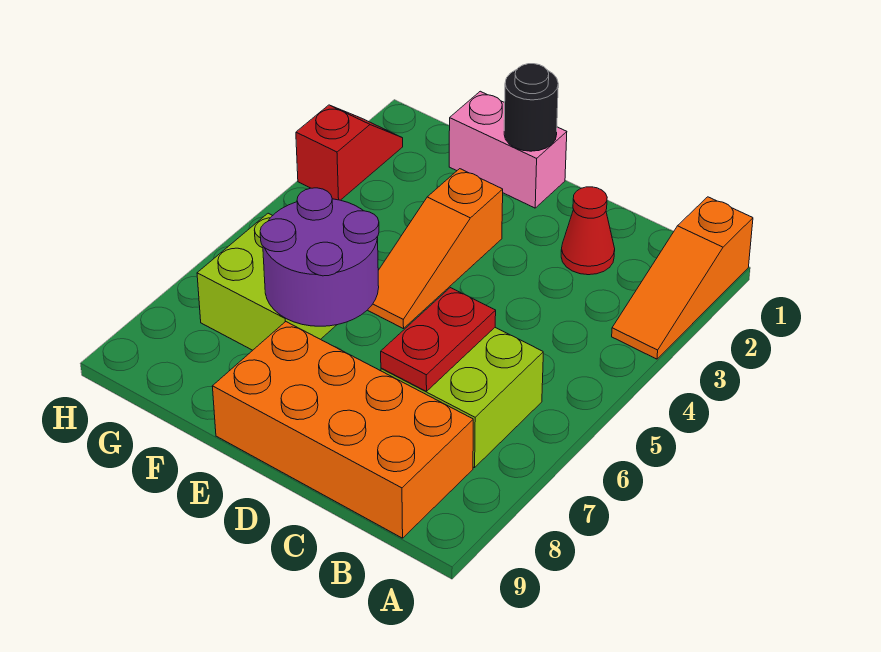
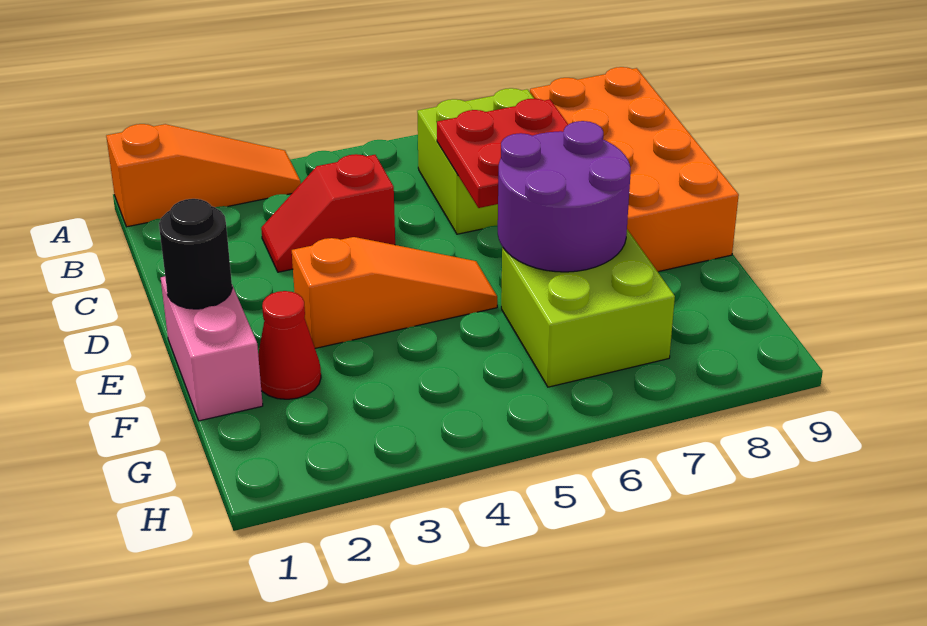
red 1x1 cone [561,187,615,275] -> red 1x1 cone moved to [258,291,321,399]
red 1x2 plate [381,288,496,391] -> red 2x2 plate [437,99,568,208]
red 1x2 slope [296,105,403,200] -> red 1x2 slope moved to [261,154,395,272]

